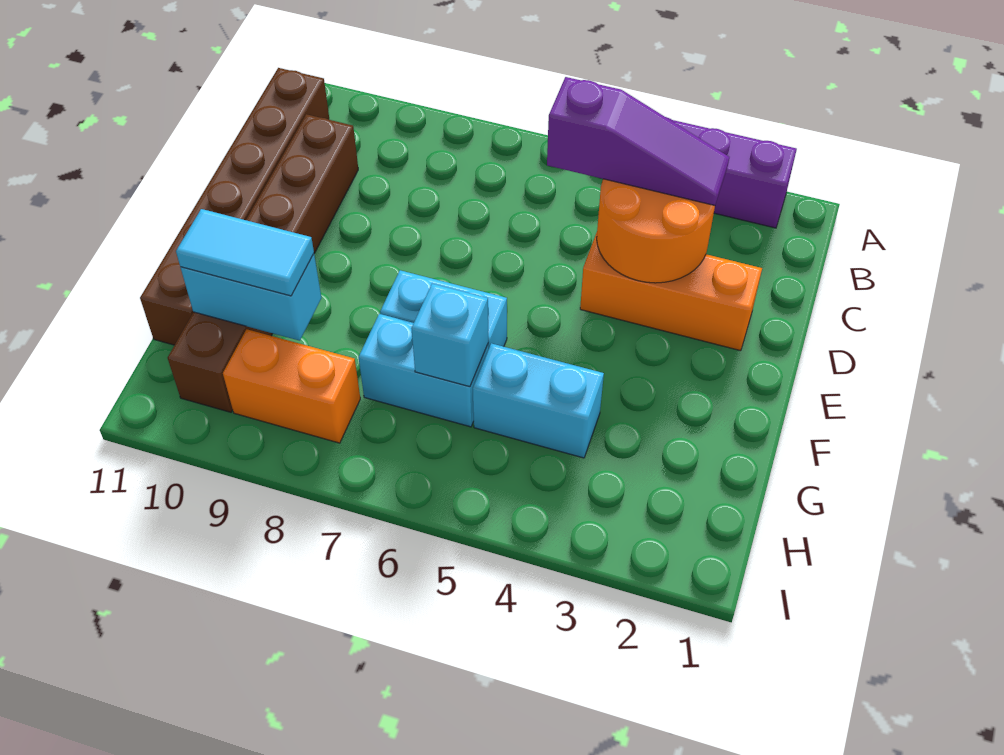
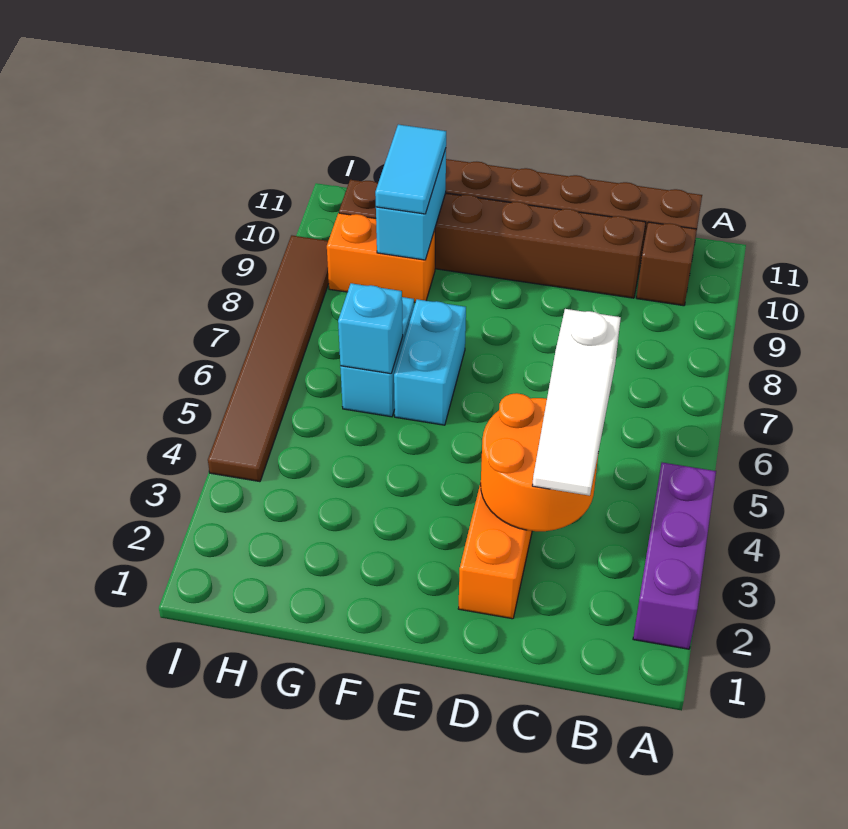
none -> brown 1x1 brick [637,222,697,306]
purple 1x3 slope [547,77,729,205] -> white 1x3 slope [532,309,621,496]
cyan 1x2 brick [473,343,604,458] -> none
orange 1x2 brick [223,329,360,443] -> orange 1x2 brick turned to [327,213,435,302]
none -> brown 1x6 tile [208,235,329,482]

